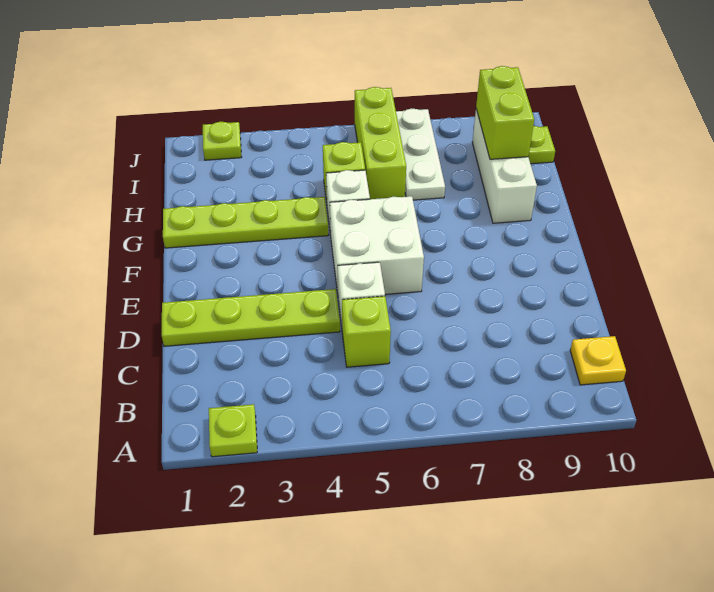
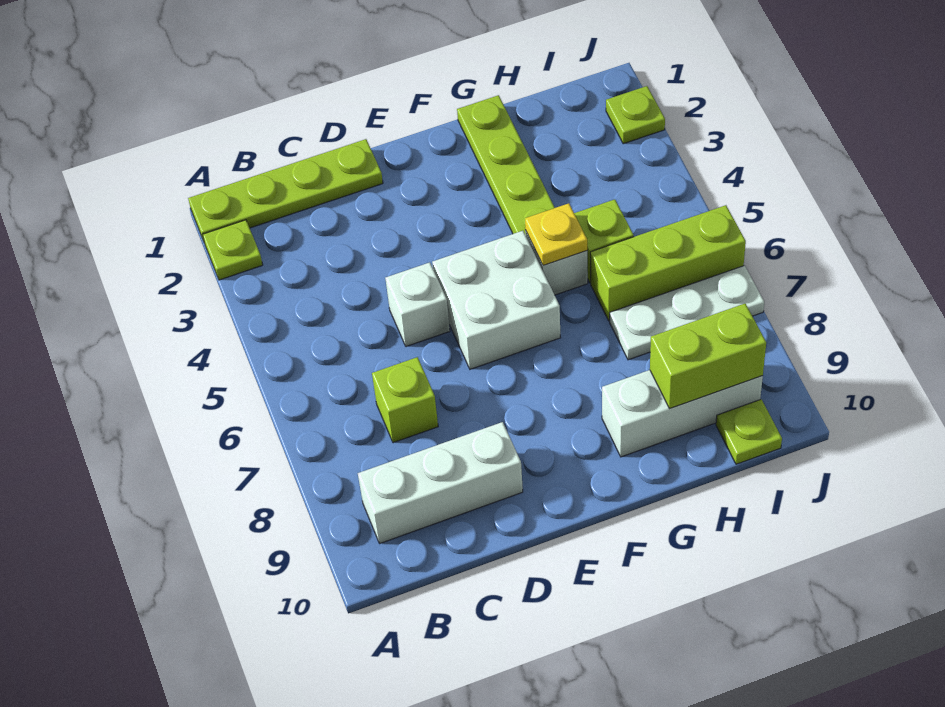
none -> white 1x3 brick [358,422,523,543]
yellow 1x1 plate [570,336,626,385] -> yellow 1x1 plate moved to [525,203,587,266]
lime 1x1 brick [342,296,391,367] -> lime 1x1 brick moved to [372,357,438,443]
lime 1x4 plate [162,289,340,346] -> lime 1x4 plate turned to [188,139,383,241]

